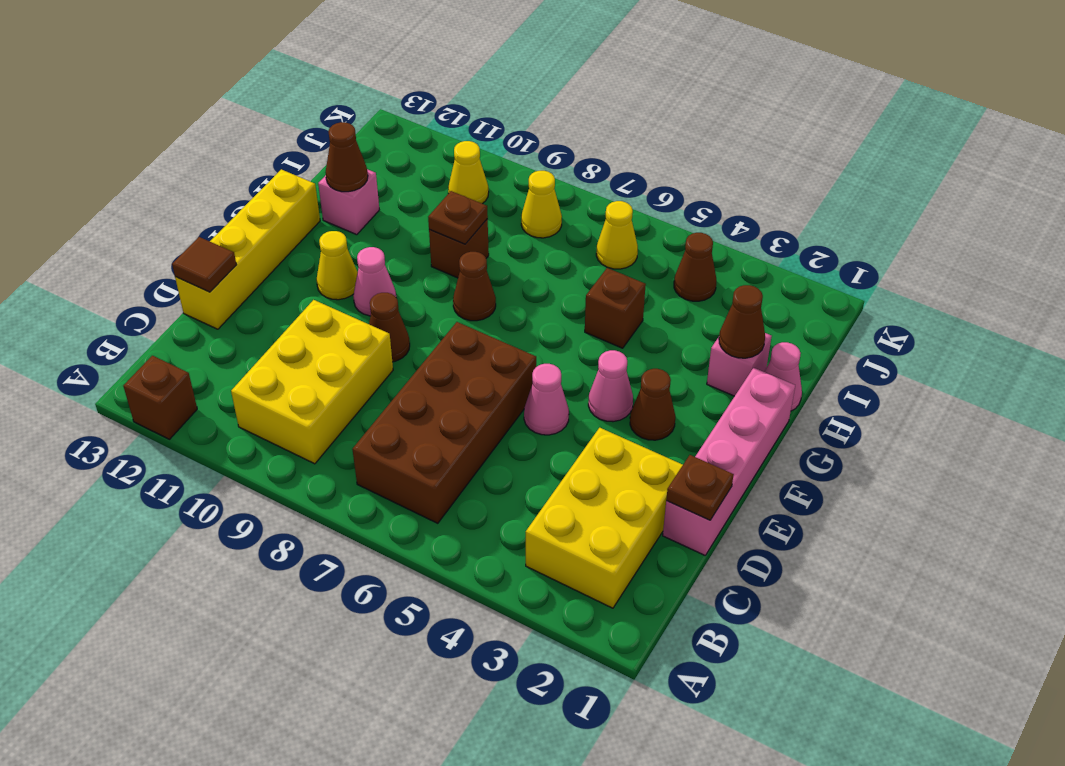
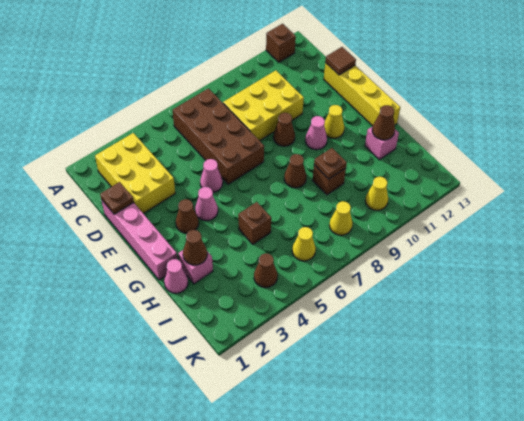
yellow 2x3 brick [231,300,393,464] -> yellow 2x3 brick turned to [223,70,304,141]

